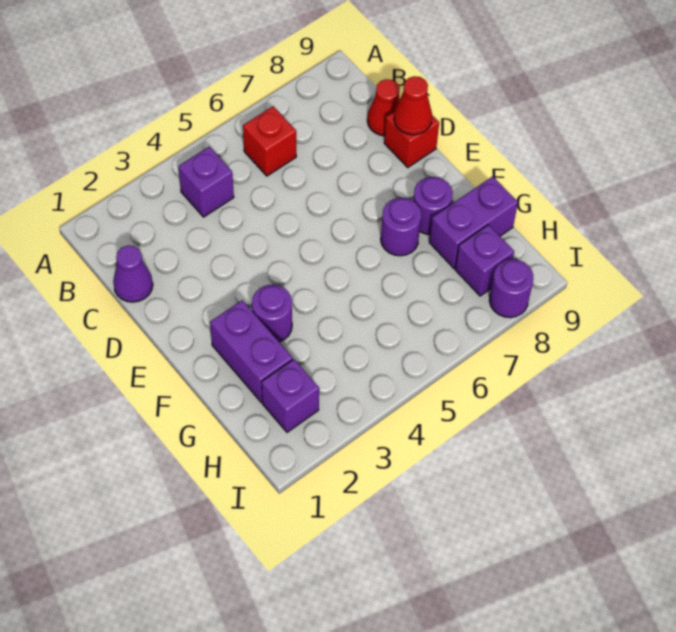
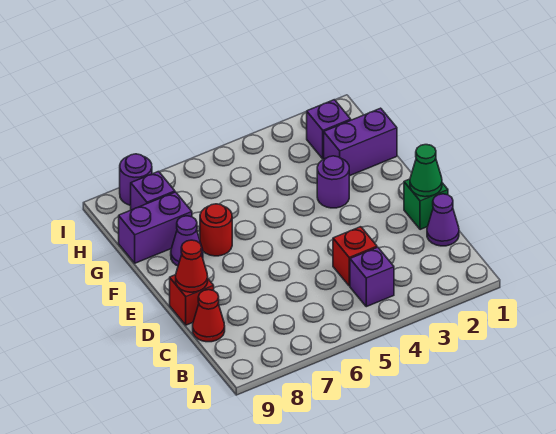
red 1x1 brick [243,106,296,176] -> red 1x1 brick moved to [333,227,377,286]
none -> green 1x1 brick [404,179,448,230]
none -> green 1x1 cone [410,145,442,197]
purple 1x2 brick [210,300,293,402] -> purple 1x2 brick turned to [324,108,397,176]
purple 1x1 round brick [381,198,421,256] -> red 1x1 round brick [200,204,232,256]
purple 1x1 round brick [413,177,453,235] -> purple 1x1 cone [171,216,203,266]

